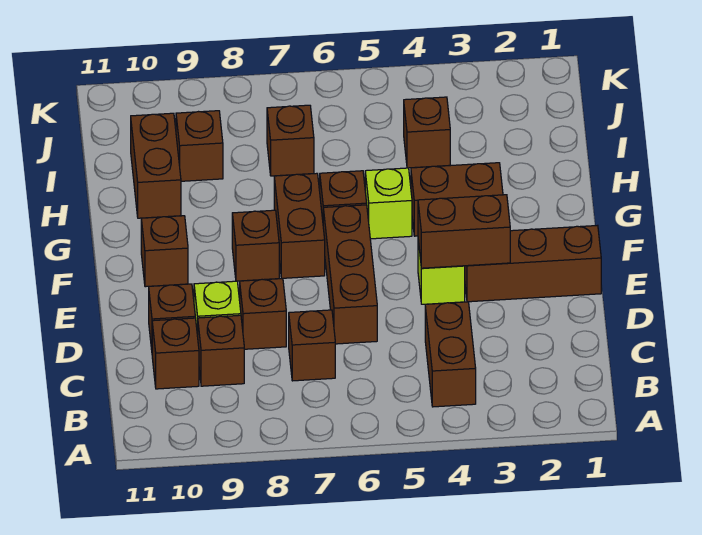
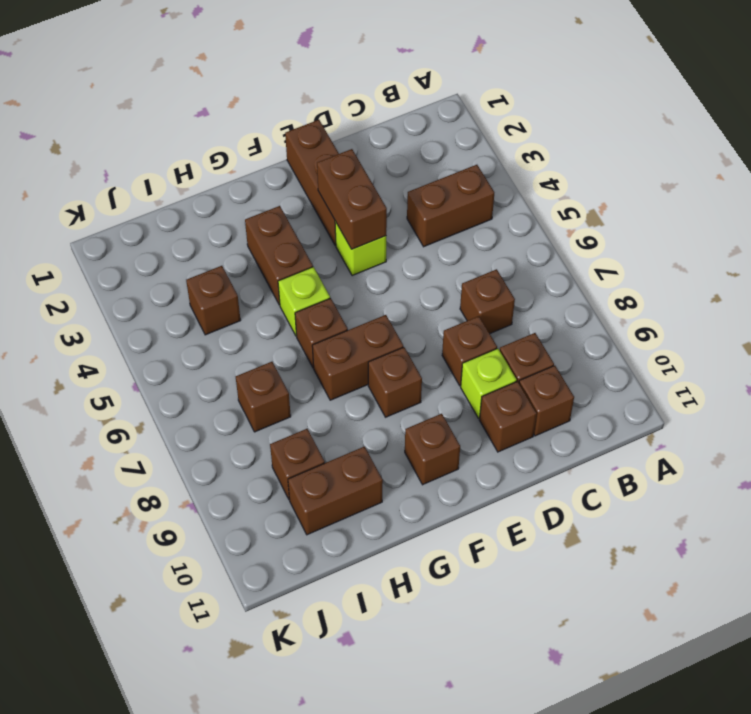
brown 1x3 brick [323,205,377,344] -> none

